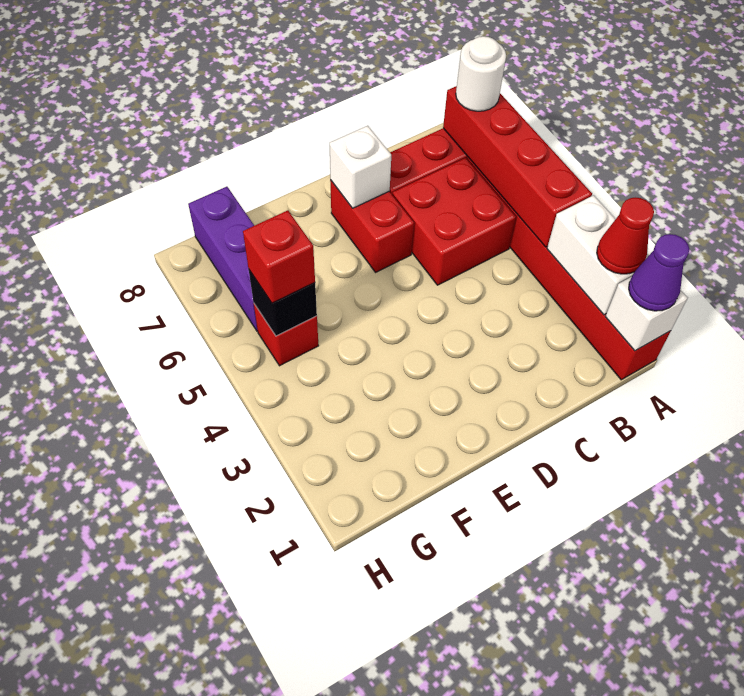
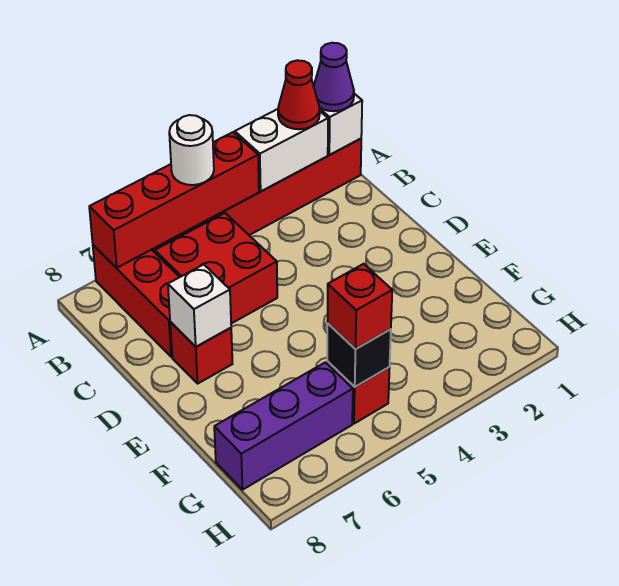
white 1x1 round brick [456,36,506,111] -> white 1x1 round brick moved to [169,115,214,185]
red 1x2 brick [330,180,414,272] -> red 1x1 brick [170,322,232,383]

